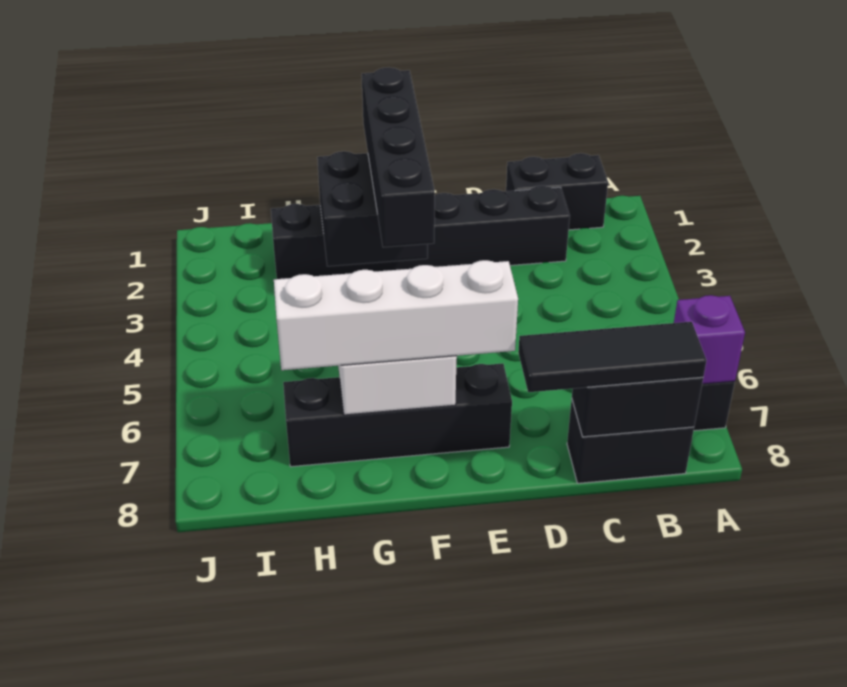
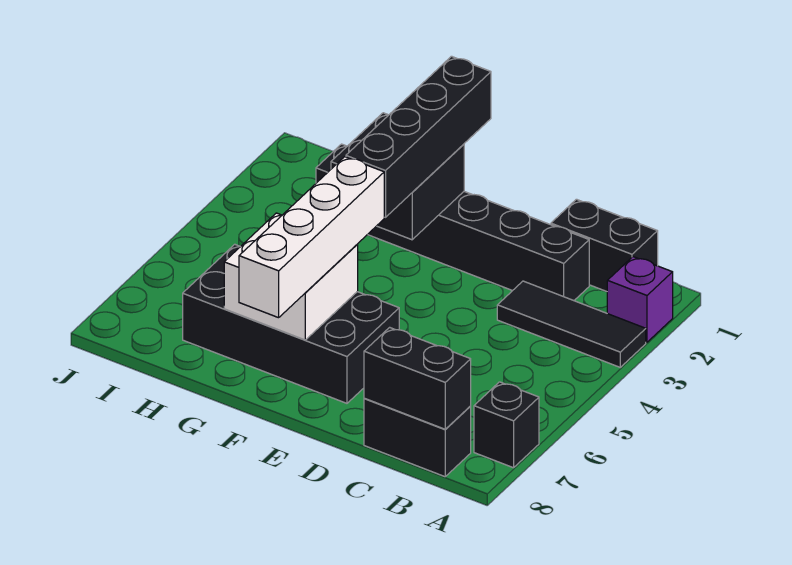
purple 1x1 brick [674,295,745,384] -> purple 1x1 brick moved to [607,257,673,342]
black 1x3 tile [518,322,707,392] -> black 1x3 tile moved to [497,281,646,367]
black 1x4 brick [283,363,512,467] -> black 2x4 brick [183,244,399,403]
white 1x4 brick [274,260,518,370] -> white 1x4 brick turned to [239,157,384,318]

